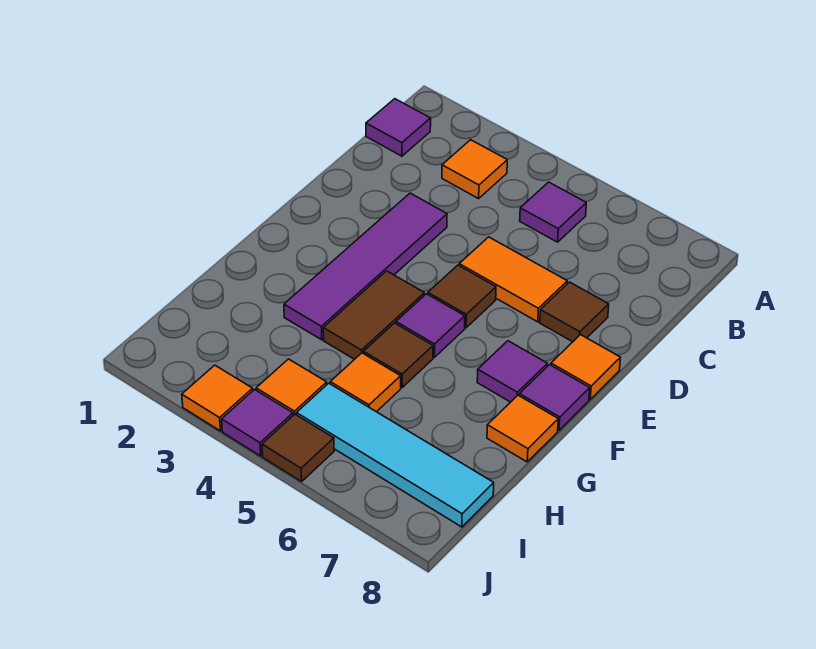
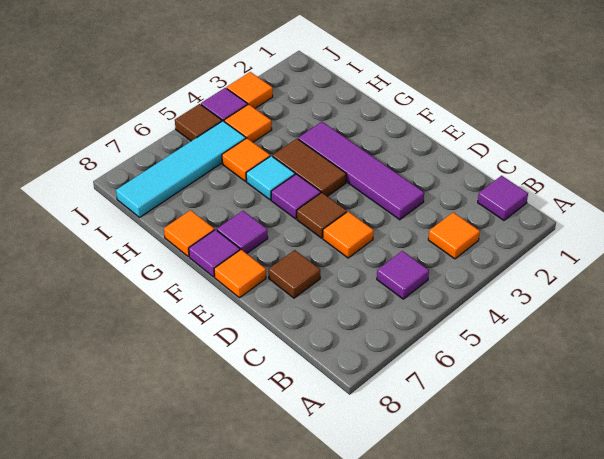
orange 1x2 tile [459,237,567,322] -> orange 1x1 tile [323,212,374,258]
brown 1x1 tile [363,323,433,387] -> cyan 1x1 tile [246,156,295,200]

